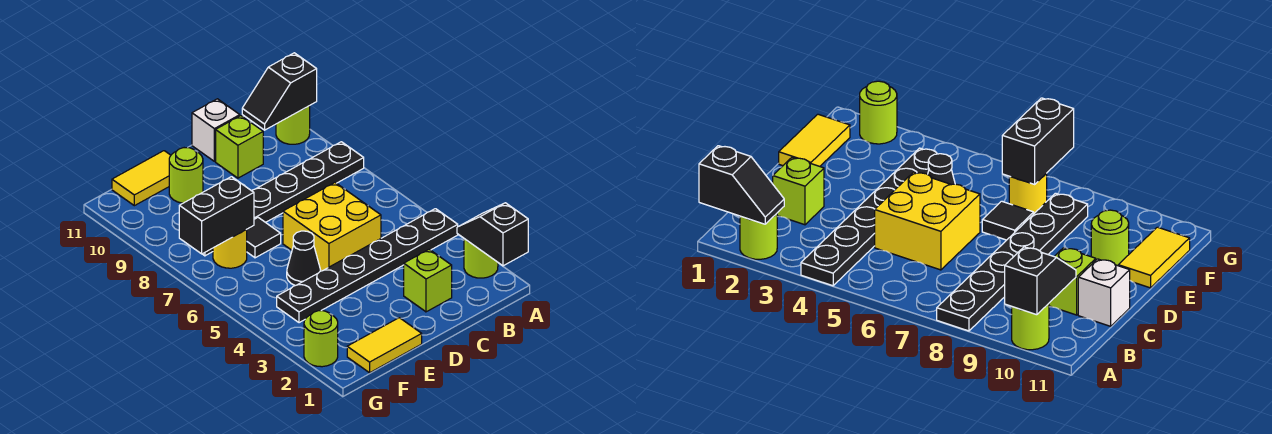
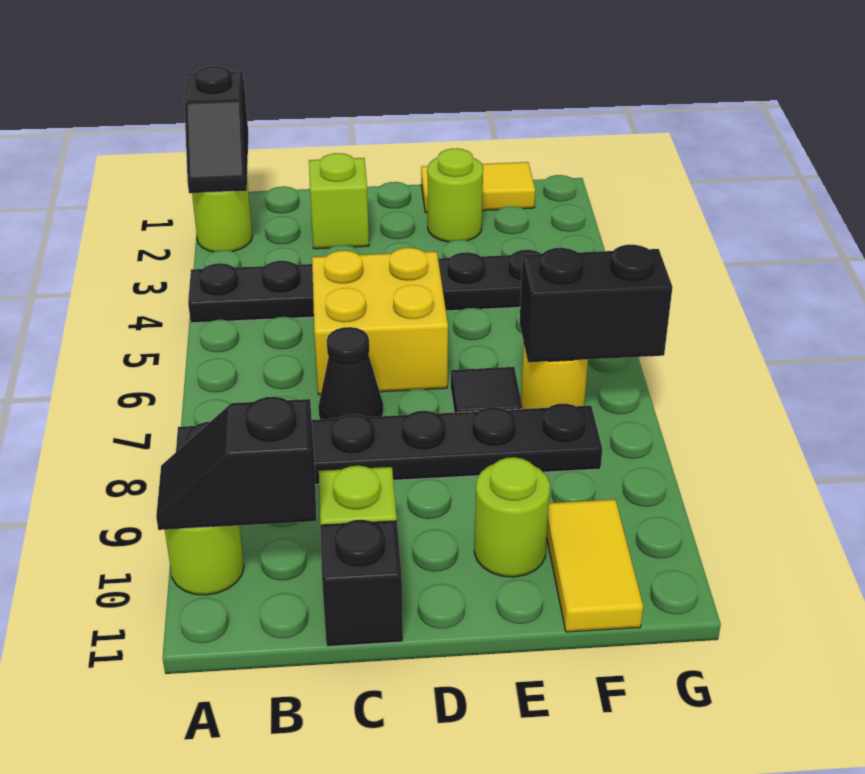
black 1x2 slope [242,53,317,130] -> black 1x2 slope turned to [156,397,316,530]
white 1x1 brick [192,99,240,161] -> black 1x1 brick [320,520,403,647]
black 1x1 cone [287,231,321,286] -> black 1x1 cone moved to [318,327,383,419]
yellow 1x2 tile [112,151,171,206] -> yellow 1x2 tile turned to [547,499,643,632]
lime 1x1 round brick [304,311,338,367] -> lime 1x1 round brick moved to [427,148,483,242]

